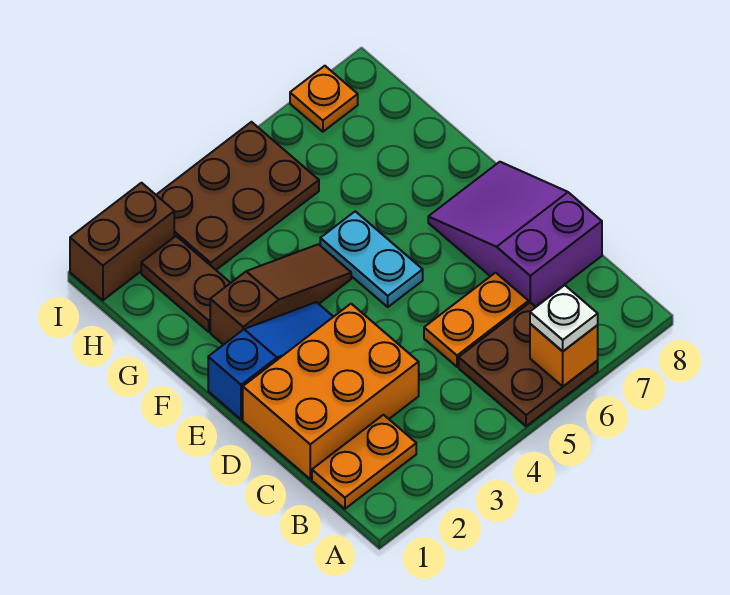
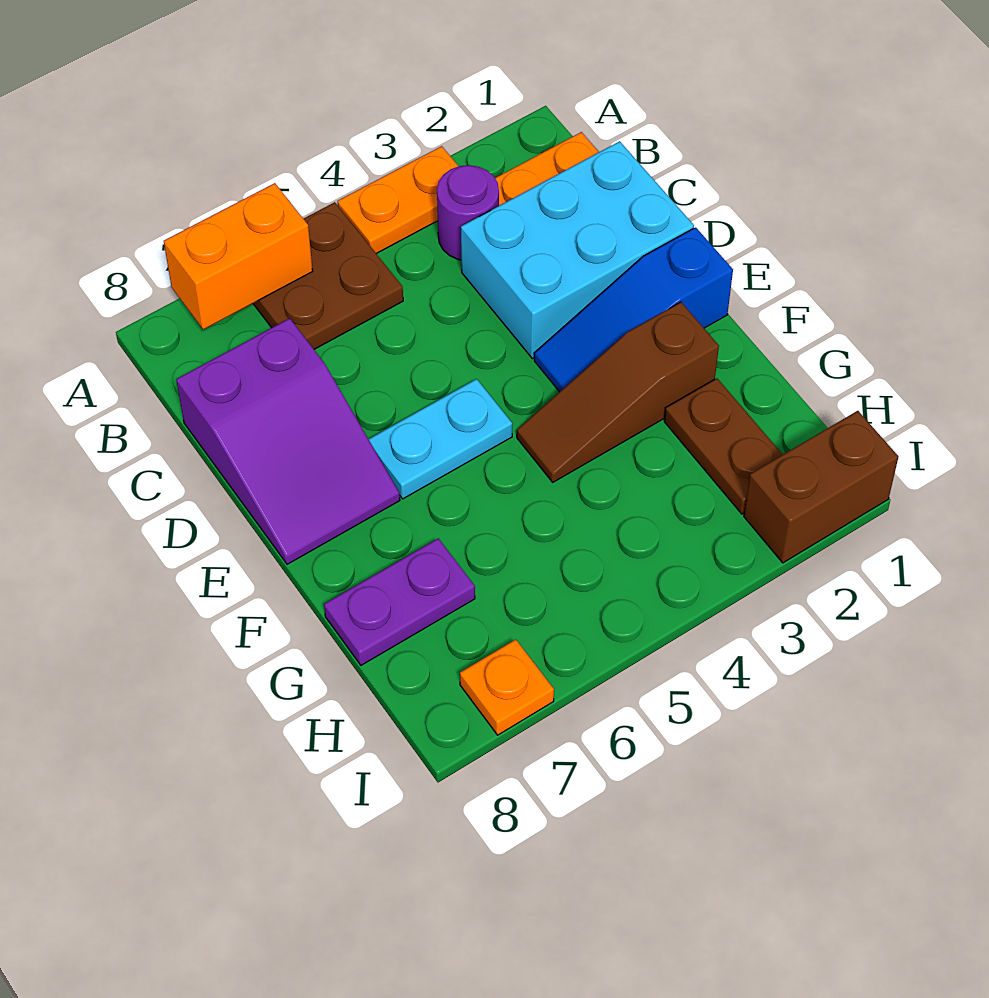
orange 1x1 brick [530,324,598,386] -> orange 1x2 brick [164,183,313,329]
white 1x1 plate [530,285,598,351] -> none
none -> purple 1x1 round brick [437,165,499,260]
orange 2x3 brick [243,304,419,479] -> cyan 2x3 brick [461,141,694,359]
orange 1x2 plate [424,273,529,367] -> orange 1x2 plate moved to [338,146,458,254]
cyan 1x2 plate [320,211,423,307] -> cyan 1x2 plate turned to [369,379,512,499]
none -> purple 1x2 plate [324,538,475,665]
brown 2x3 plate [157,122,319,270] -> none

